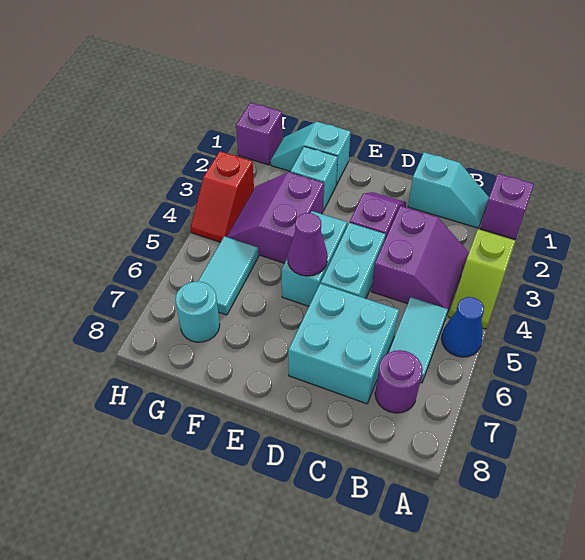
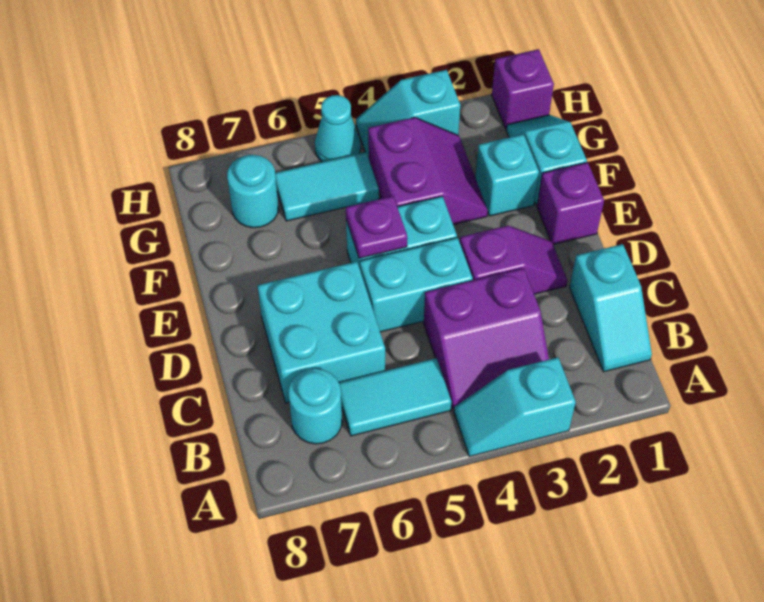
purple 1x1 brick [480,174,534,239] -> purple 1x1 brick moved to [537,162,604,244]
lime 1x2 slope [448,229,515,329] -> cyan 1x2 slope [454,357,576,457]
blue 1x1 cone [441,297,484,357] -> none
purple 1x1 round brick [375,350,423,413] -> cyan 1x1 round brick [288,369,342,444]
purple 1x1 cone [288,213,328,276] -> purple 1x1 plate [346,196,407,258]
purple 2x2 slope [227,172,324,263] -> purple 2x2 slope turned to [368,117,488,225]
red 1x2 slope [191,151,254,242] -> cyan 1x2 slope [356,70,460,158]
none -> cyan 1x1 cone [315,95,361,162]

